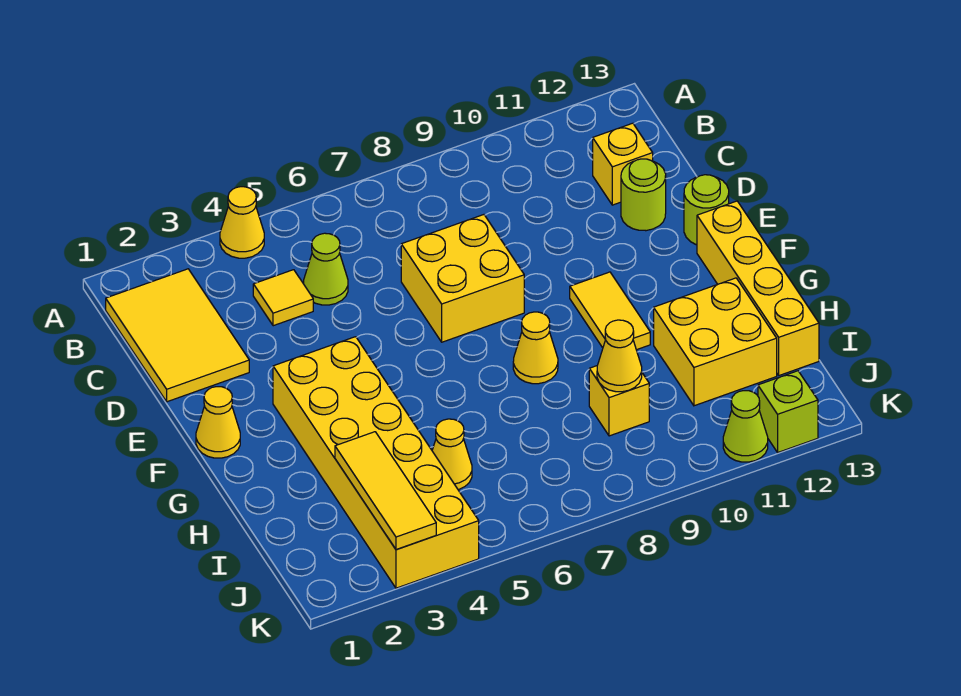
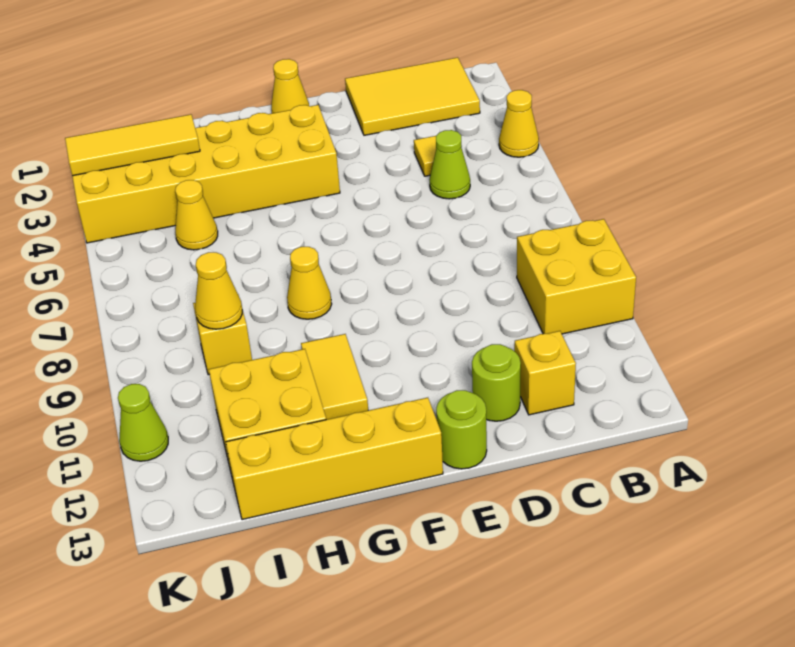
yellow 2x2 brick [401,215,524,342] -> yellow 2x2 brick moved to [517,219,636,334]
yellow 1x2 tile [570,272,650,350] -> yellow 1x2 tile turned to [301,334,368,420]
lime 1x1 brick [758,371,818,452] -> none

